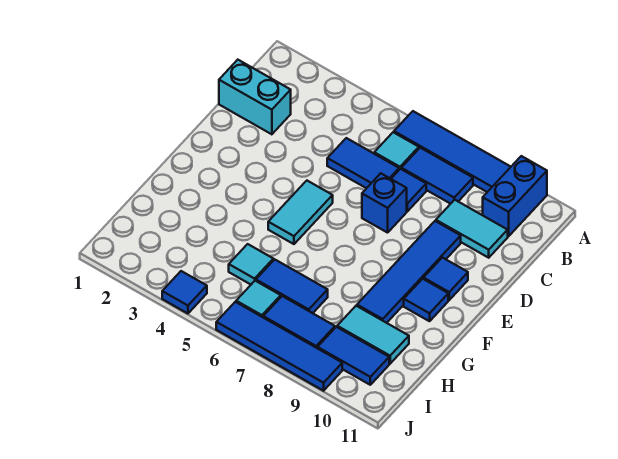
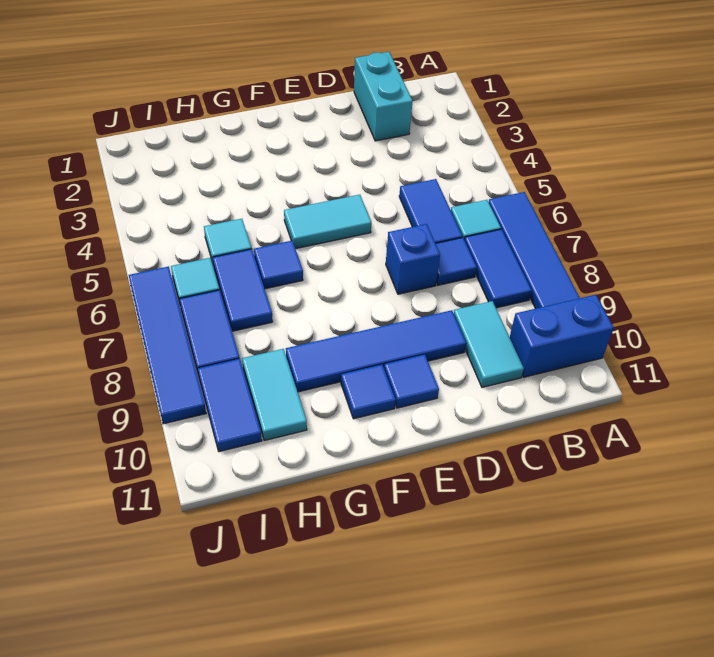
blue 1x1 tile [162,271,207,313] -> blue 1x1 tile moved to [254,241,303,289]

